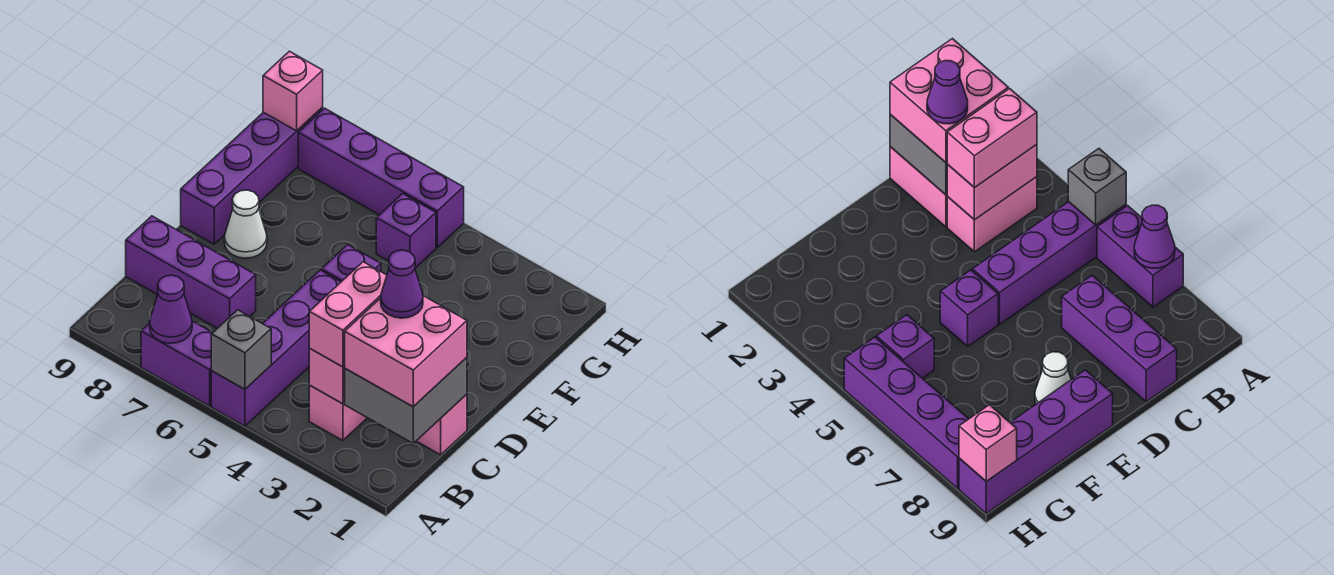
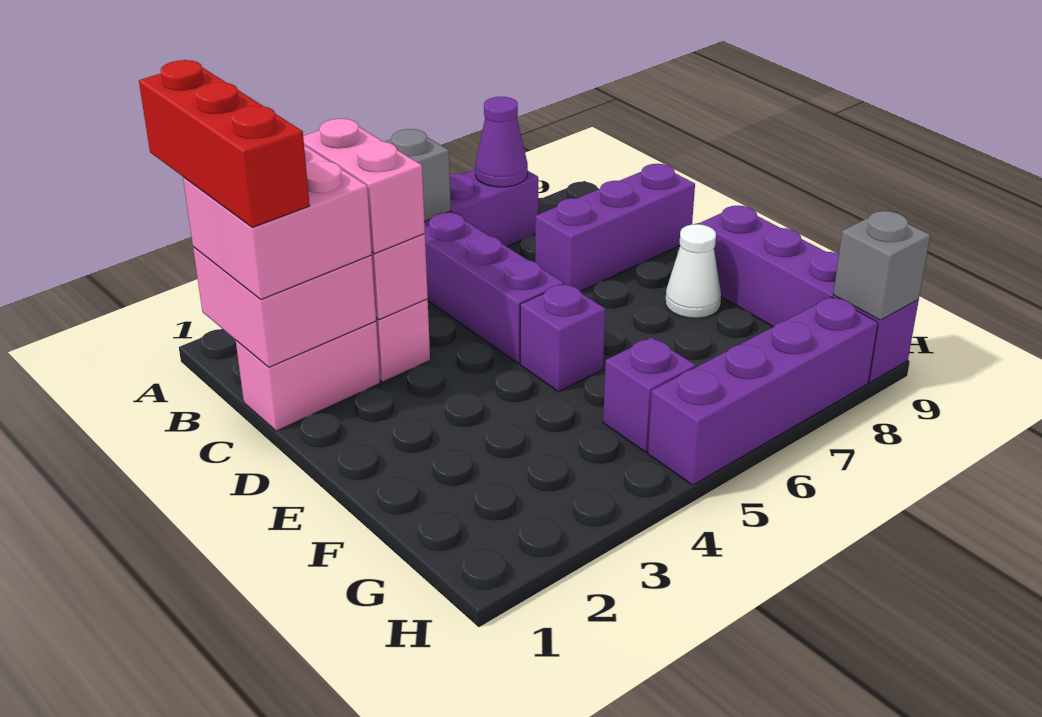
none -> red 1x3 brick [139,60,310,227]
grey 2x2 brick [344,357,467,444] -> pink 2x2 brick [193,247,376,367]
purple 1x1 cone [381,250,423,318] -> none
pink 1x1 brick [263,51,323,131] -> grey 1x1 brick [833,211,930,320]

